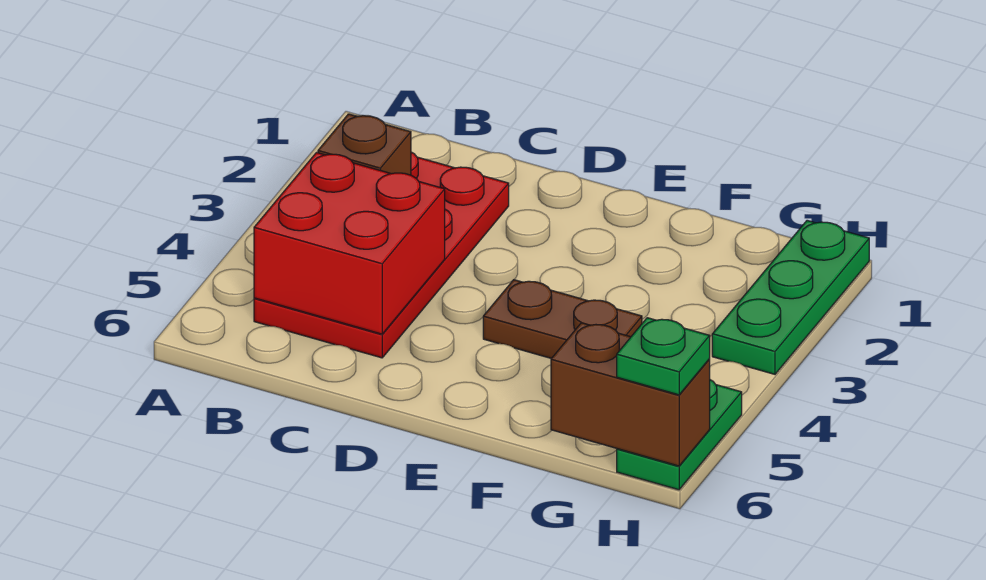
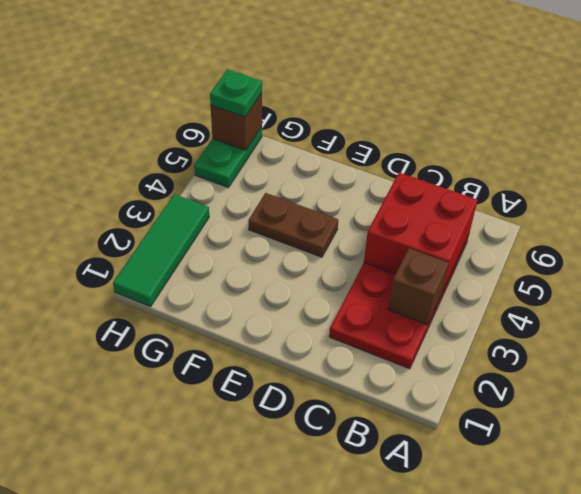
brown 1x2 brick [551,323,710,466] -> brown 1x1 brick [211,93,262,150]
green 1x3 plate [712,220,869,374] -> green 1x3 tile [113,194,209,307]

